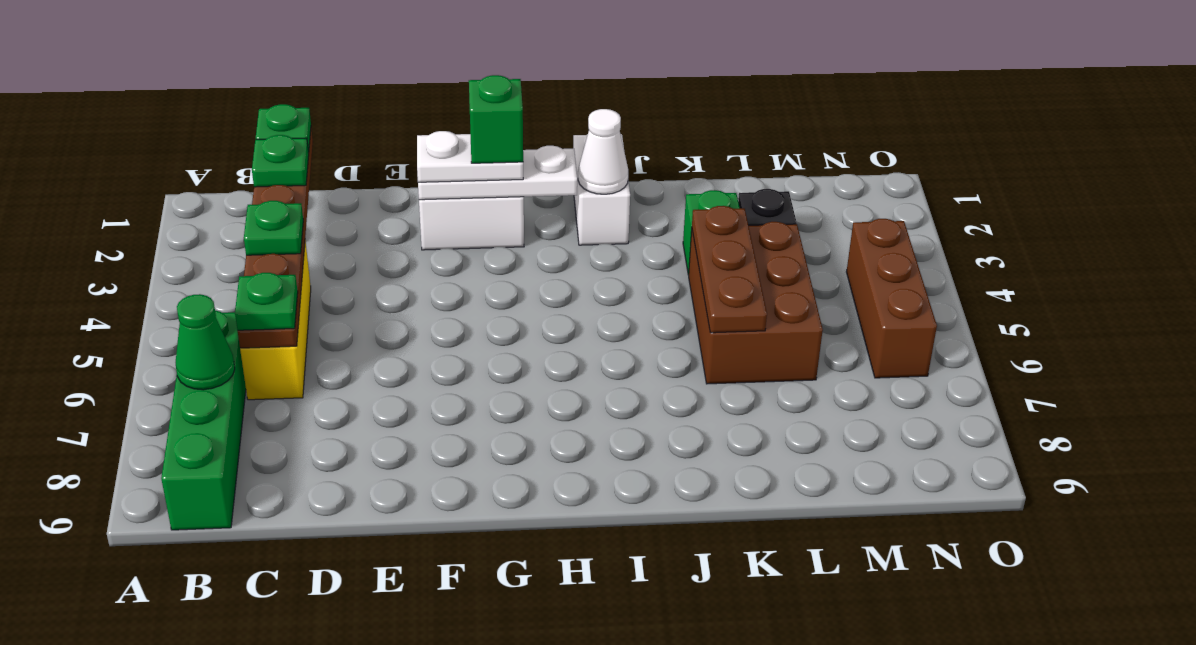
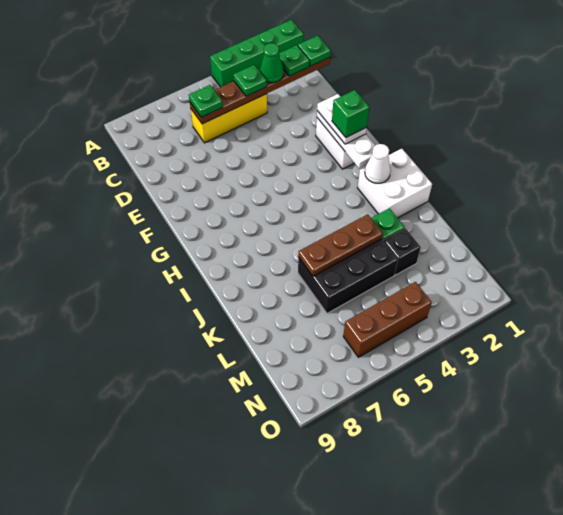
green 1x4 brick [161,311,246,530] -> green 1x4 brick moved to [210,20,304,87]
green 1x1 cone [176,294,235,390] -> green 1x1 cone moved to [260,43,284,83]
white 1x2 brick [573,134,630,245] -> white 2x2 brick [358,149,432,218]
brown 2x3 brick [689,222,823,384] -> black 2x3 brick [298,239,398,313]

